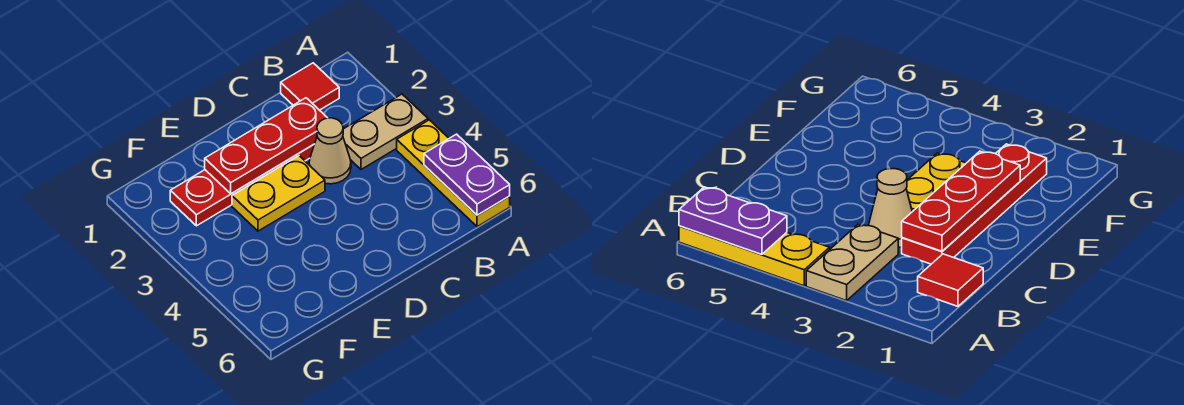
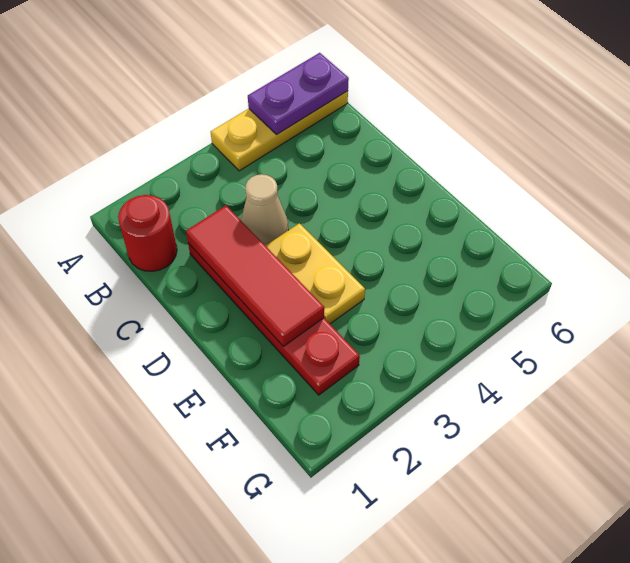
tan 1x2 plate [343,94,428,169] -> none
red 1x1 tile [281,63,339,110] -> red 1x1 round brick [118,195,177,271]
red 1x3 plate [205,98,327,194] -> red 1x3 tile [186,206,324,346]

